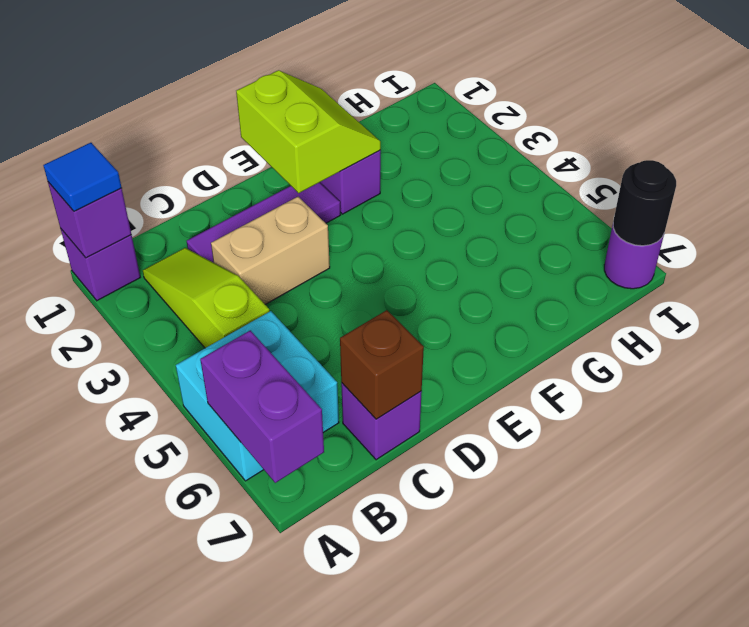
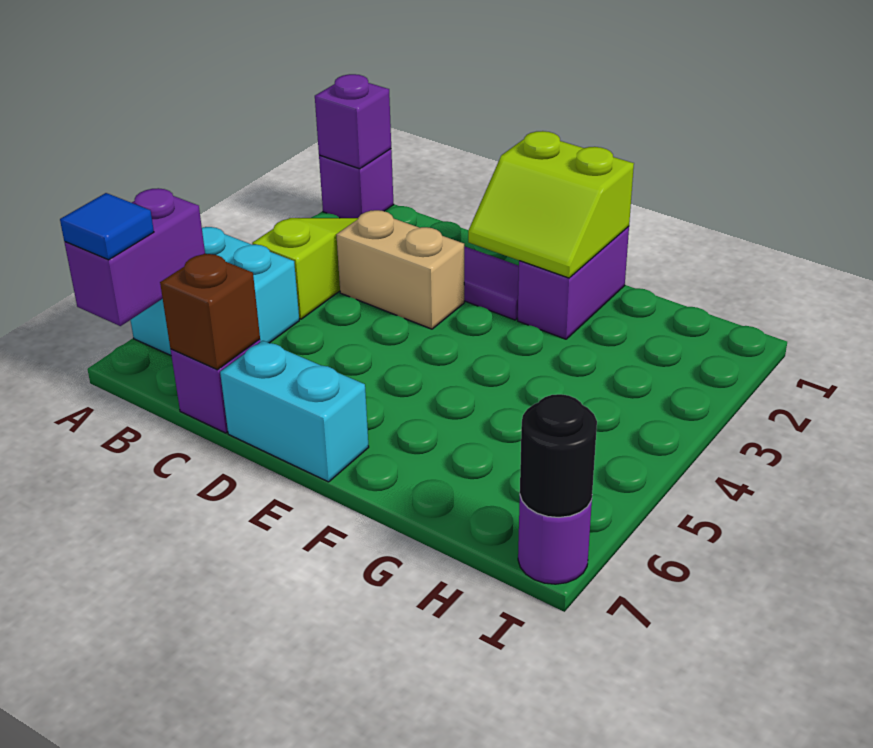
blue 1x1 tile [43,143,122,211] -> blue 1x1 tile moved to [60,193,154,260]
none -> cyan 1x2 brick [220,341,369,482]
lime 2x2 slope [236,70,381,193] -> lime 2x2 slope turned to [468,131,634,278]

